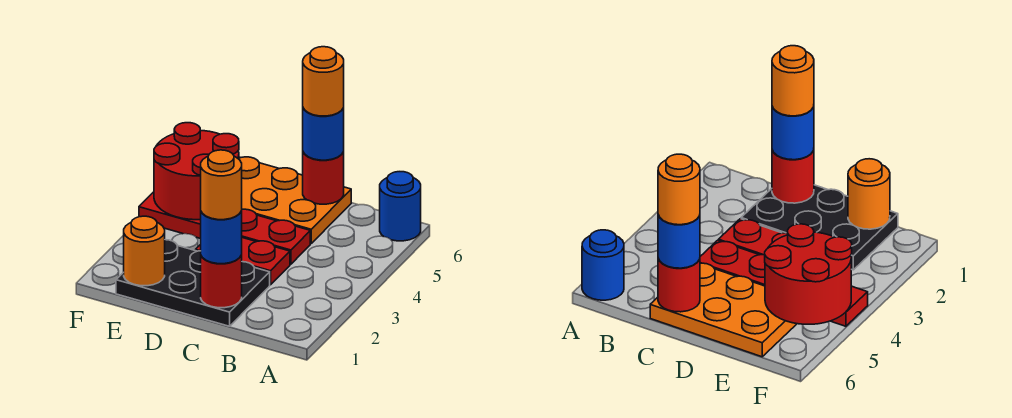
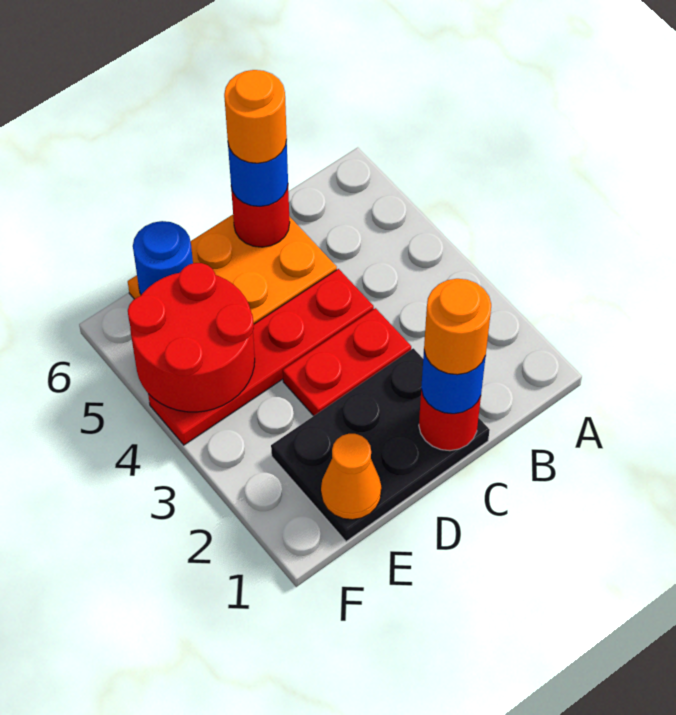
blue 1x1 round brick [380,172,421,241] -> blue 1x1 round brick moved to [133,221,193,295]
orange 1x1 round brick [124,216,165,286] -> orange 1x1 cone [321,434,381,520]

